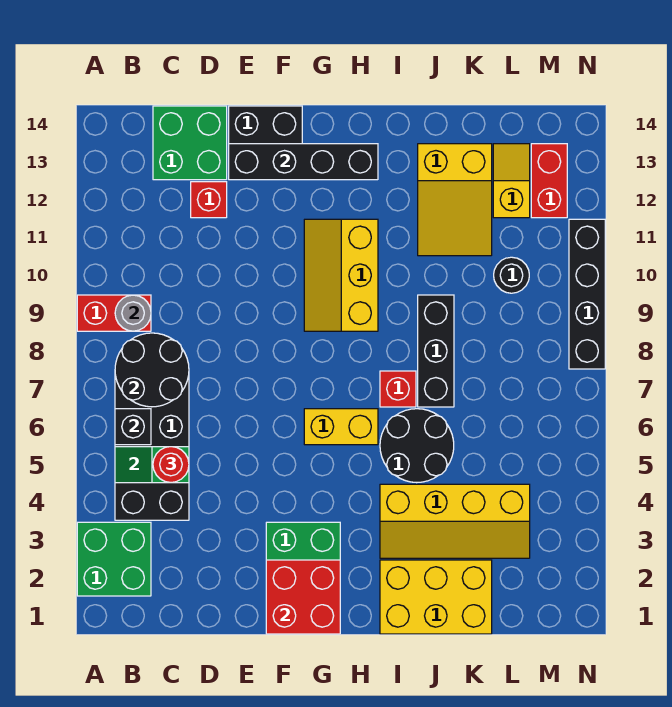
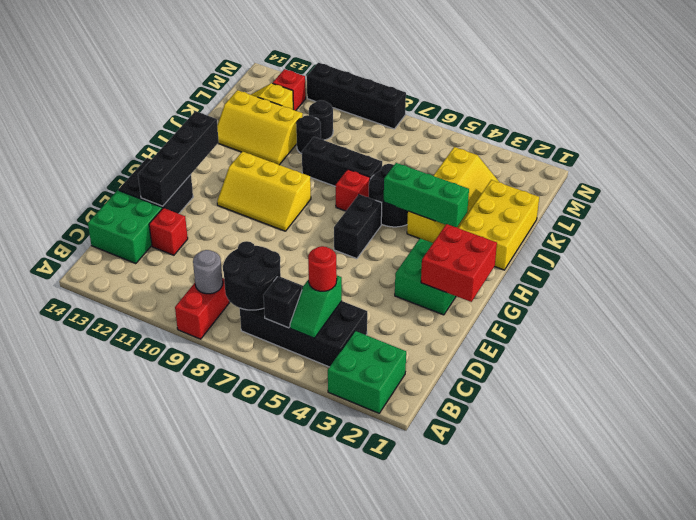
yellow 1x2 brick [304,409,378,445] -> black 1x2 brick [334,194,382,259]
none -> green 1x3 brick [384,163,469,227]
yellow 2x3 slope [418,144,492,256] -> yellow 2x3 slope turned to [217,90,303,165]
none -> black 1x1 round brick [296,115,321,154]
red 1x2 brick [531,144,567,218] -> red 1x1 brick [273,69,306,111]

